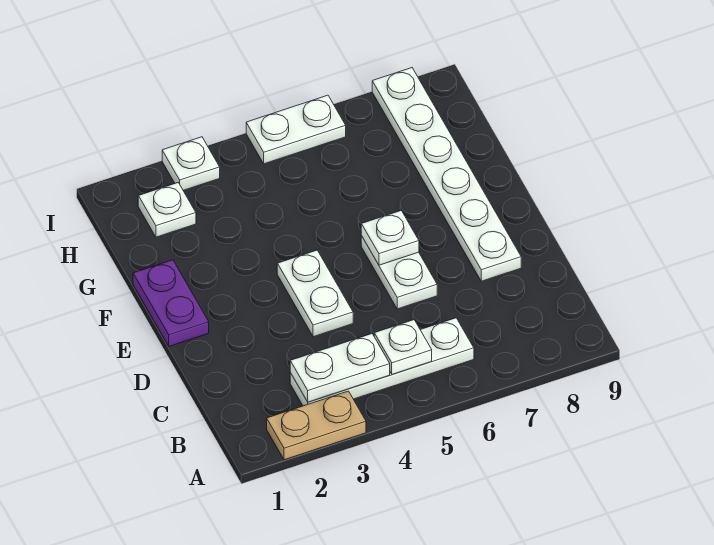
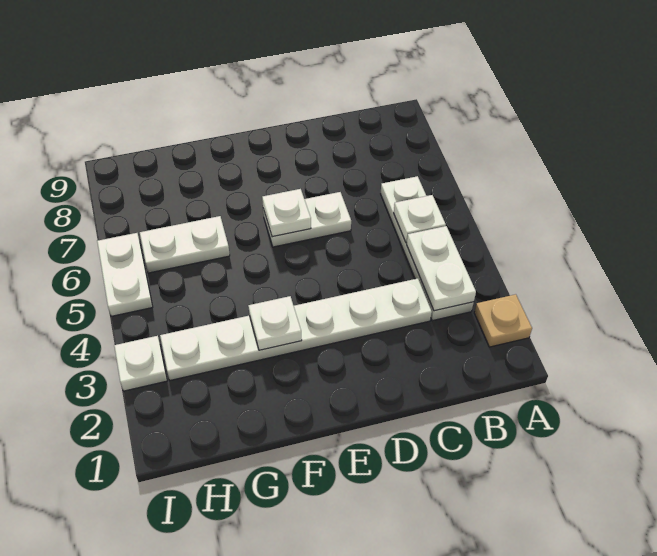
tan 1x2 plate [267,391,366,460] -> tan 1x1 plate [474,294,532,347]
white 1x2 plate [277,250,353,337] -> white 1x2 plate moved to [140,216,230,273]
white 1x6 plate [372,68,521,281] -> white 1x6 plate moved to [160,279,432,380]
purple 1x2 plate [133,260,209,346] -> none
white 1x1 plate [138,183,196,237] -> white 1x1 plate moved to [248,296,302,350]

